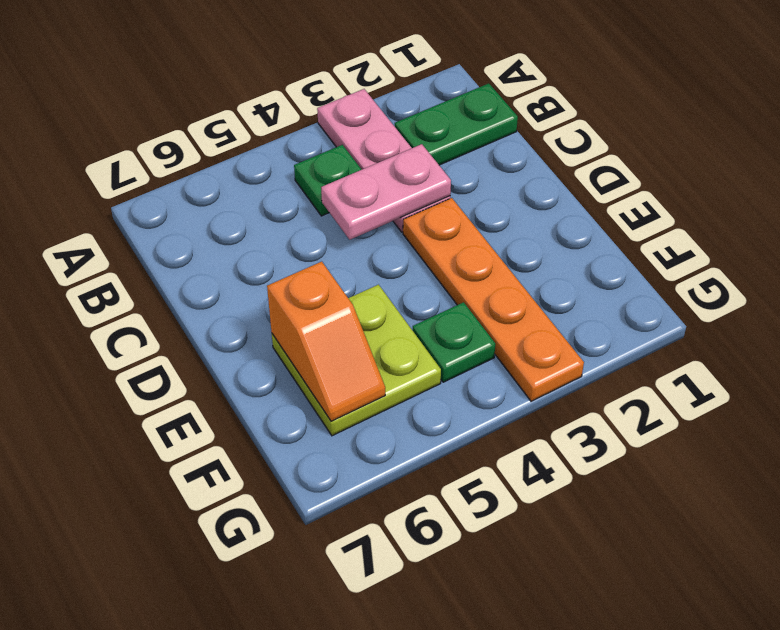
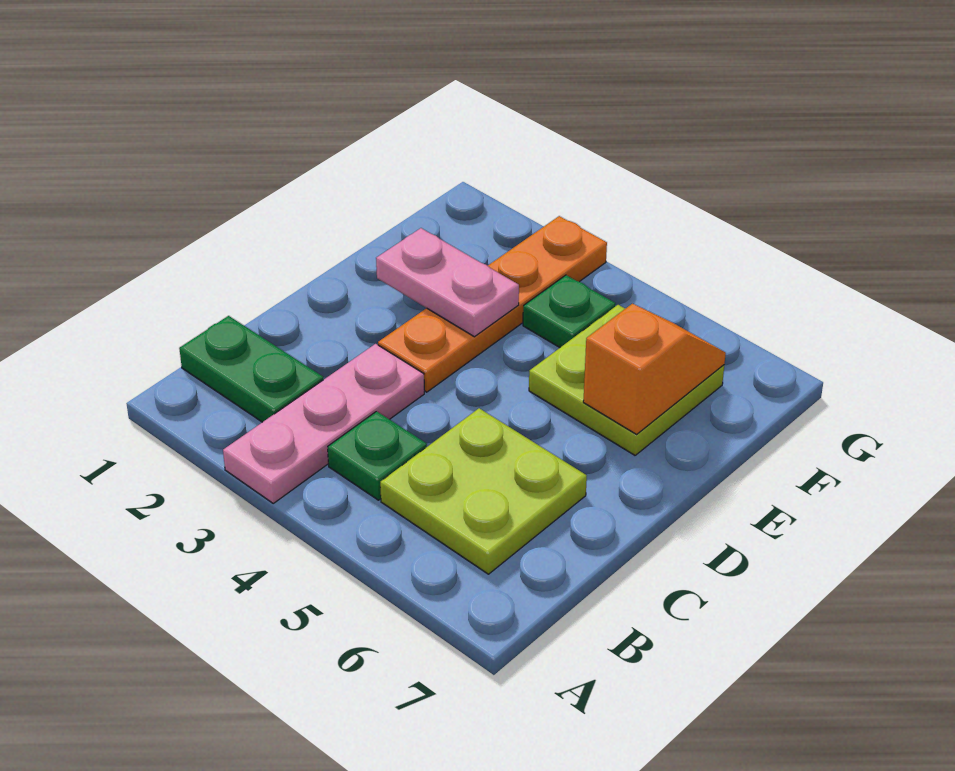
none -> lime 2x2 plate [380,408,587,574]
pink 1x2 plate [321,144,451,239] -> pink 1x2 plate moved to [376,228,519,337]

